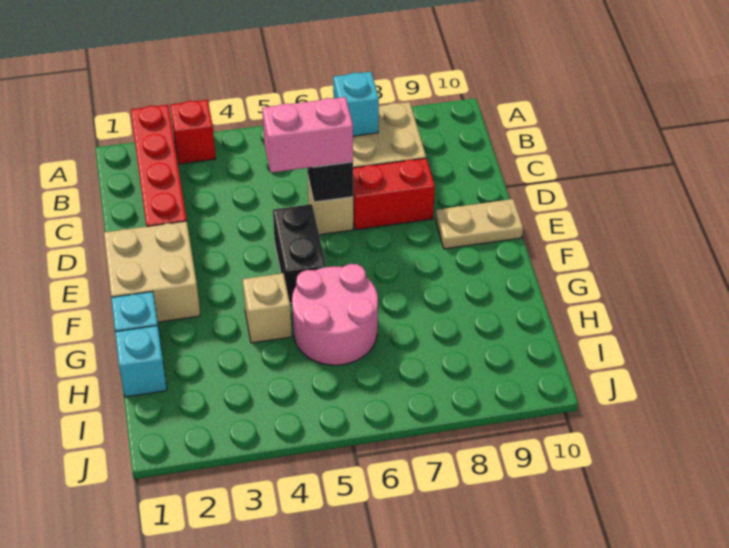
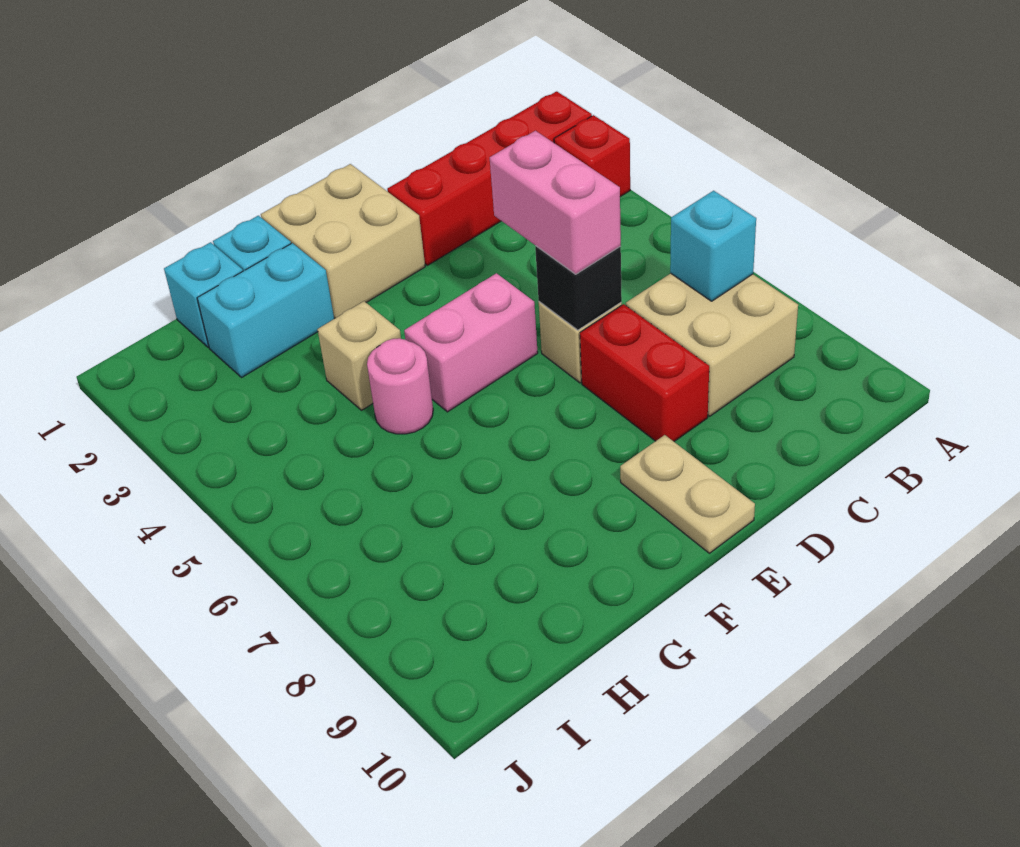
black 1x2 brick [273,204,326,303] -> pink 1x2 brick [404,273,538,412]
none -> cyan 1x2 brick [197,243,334,377]
pink 2x2 round brick [292,264,378,365] -> pink 1x1 round brick [367,338,433,434]

